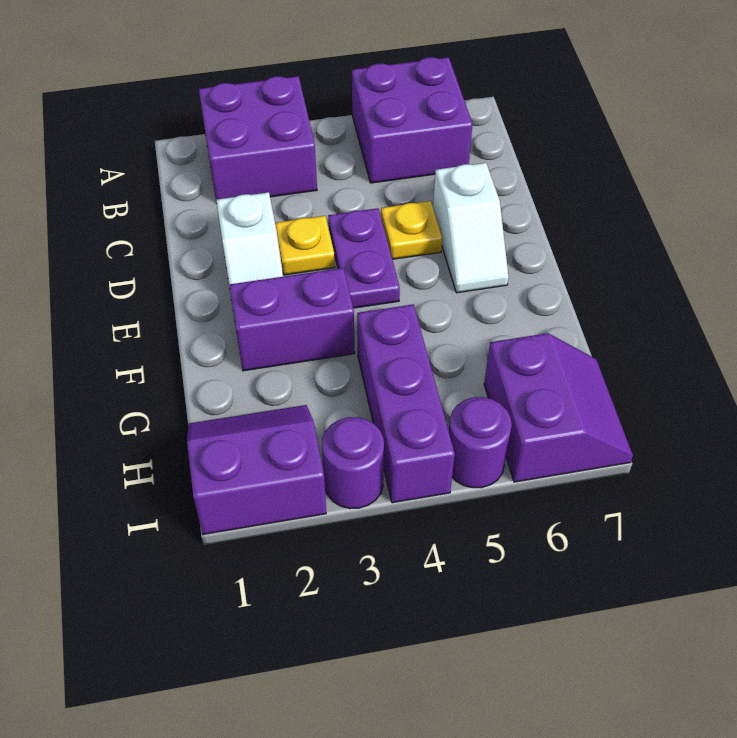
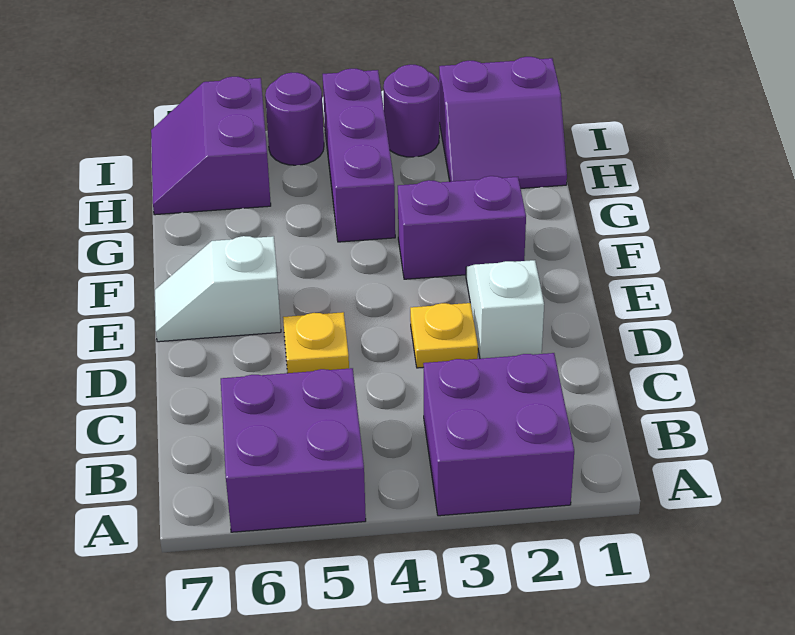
purple 1x2 plate [328,208,400,308] -> none
white 1x2 slope [433,163,509,293] -> white 1x2 slope turned to [155,236,281,342]

